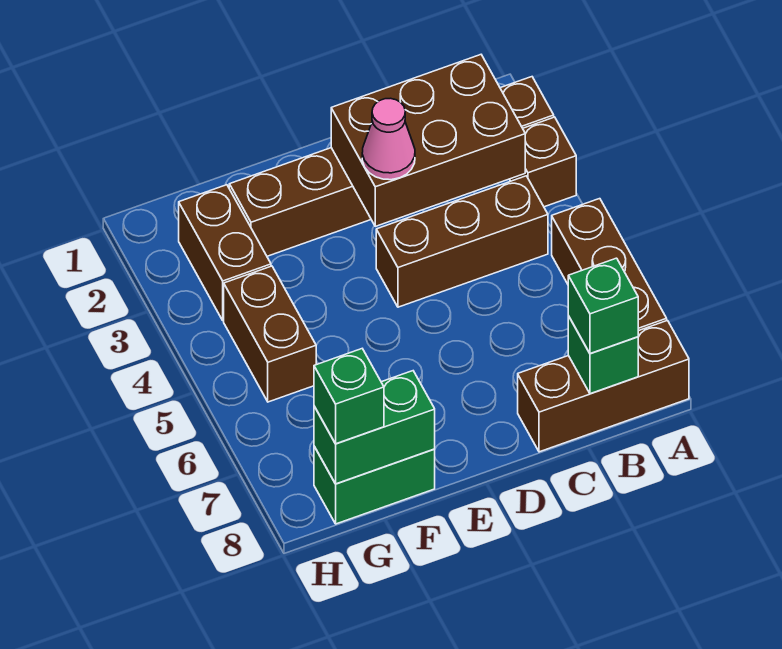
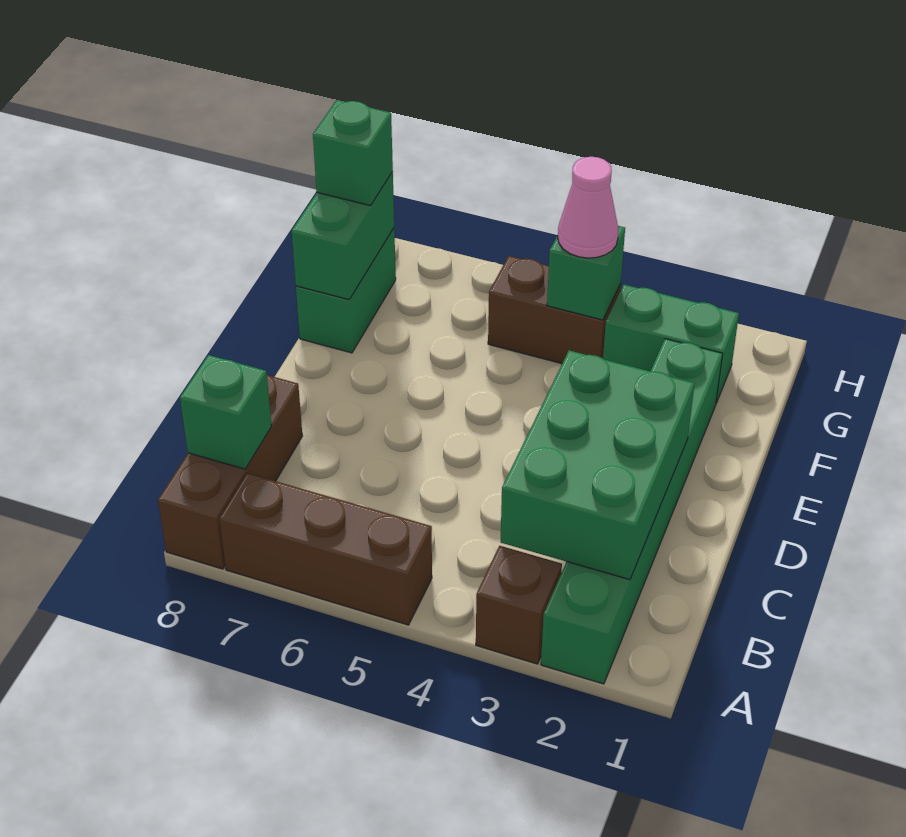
brown 1x6 brick [229,77,554,256] -> green 1x6 brick [541,339,723,684]
brown 2x3 brick [331,55,525,226] -> green 2x3 brick [501,350,695,580]
brown 1x3 brick [376,176,548,307] -> none
green 1x1 brick [568,258,638,354] -> green 1x1 brick moved to [547,226,625,320]
pink 1x1 cone [362,98,415,180] -> pink 1x1 cone moved to [558,157,619,258]
brown 1x2 brick [179,185,271,321] -> green 1x2 brick [603,285,739,403]

